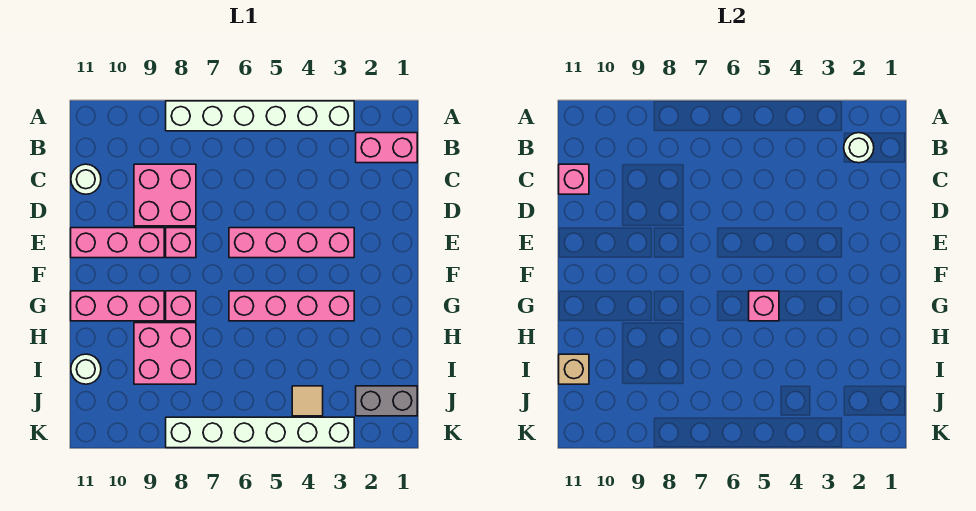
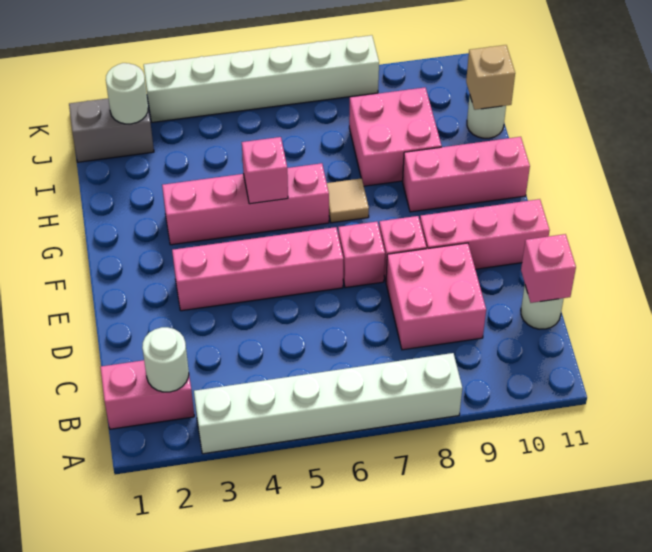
pink 1x1 brick [166,291,196,321] -> pink 1x1 brick moved to [338,222,385,288]
none -> white 1x1 round brick [106,63,148,124]
tan 1x1 tile [292,386,323,416] -> tan 1x1 tile moved to [327,178,369,223]

